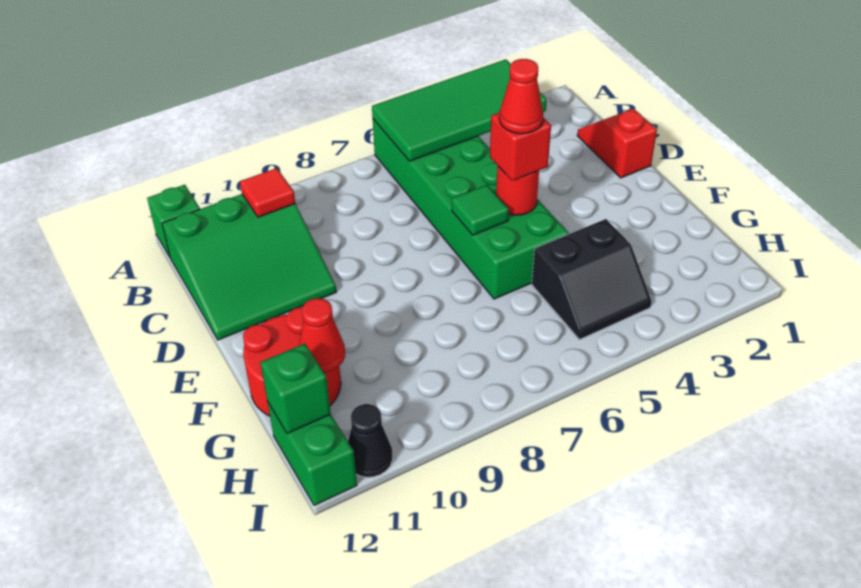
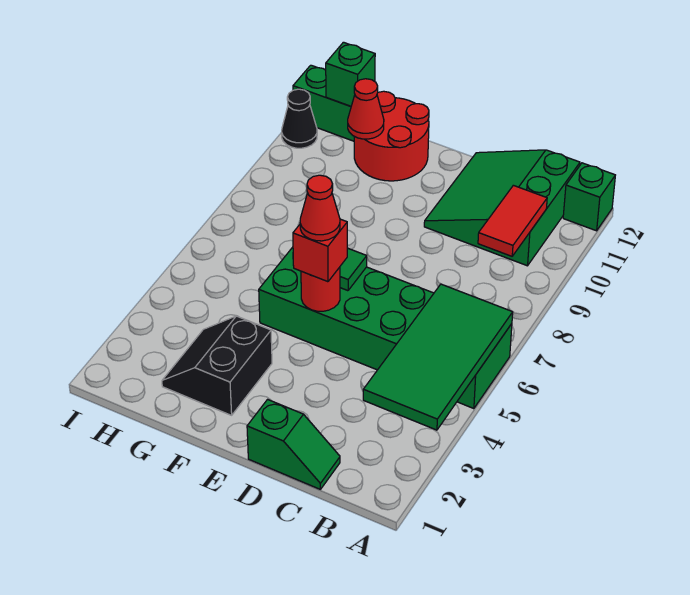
red 1x1 tile [240,168,295,217] -> red 1x2 tile [478,185,547,256]
red 1x2 slope [577,109,657,178] -> green 1x2 slope [247,399,340,489]
black 2x2 slope [532,219,652,340] -> black 2x2 slope moved to [162,316,272,415]

